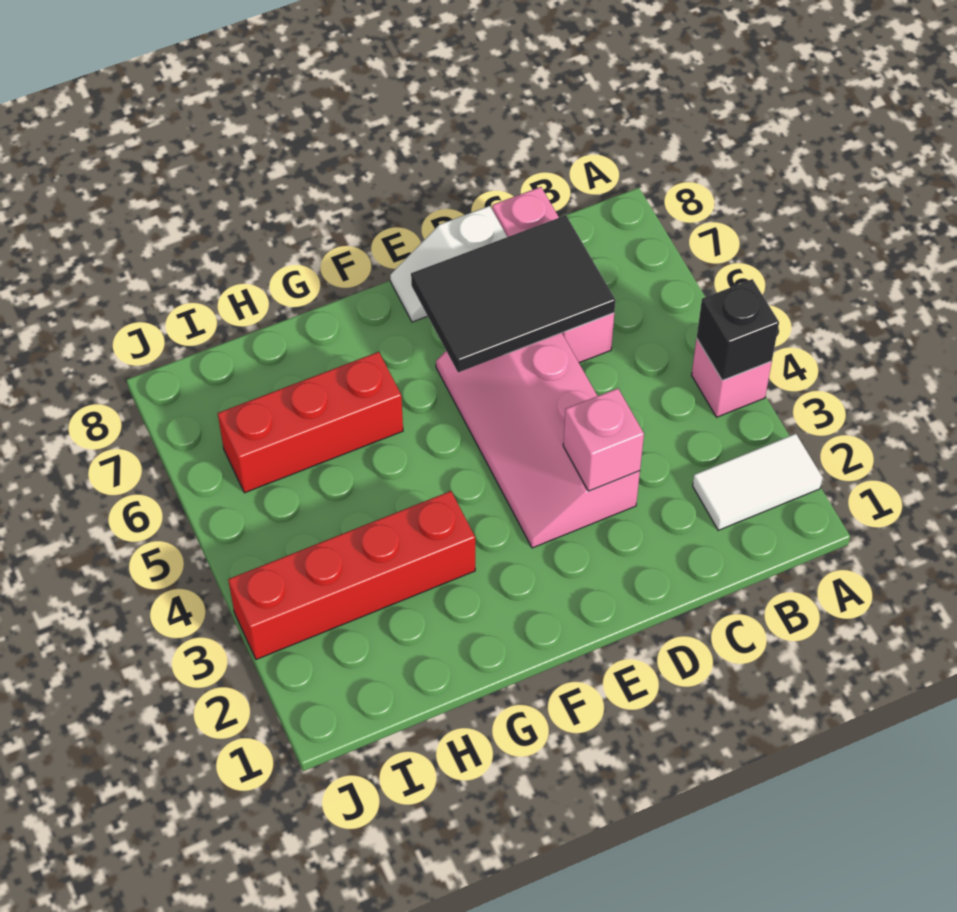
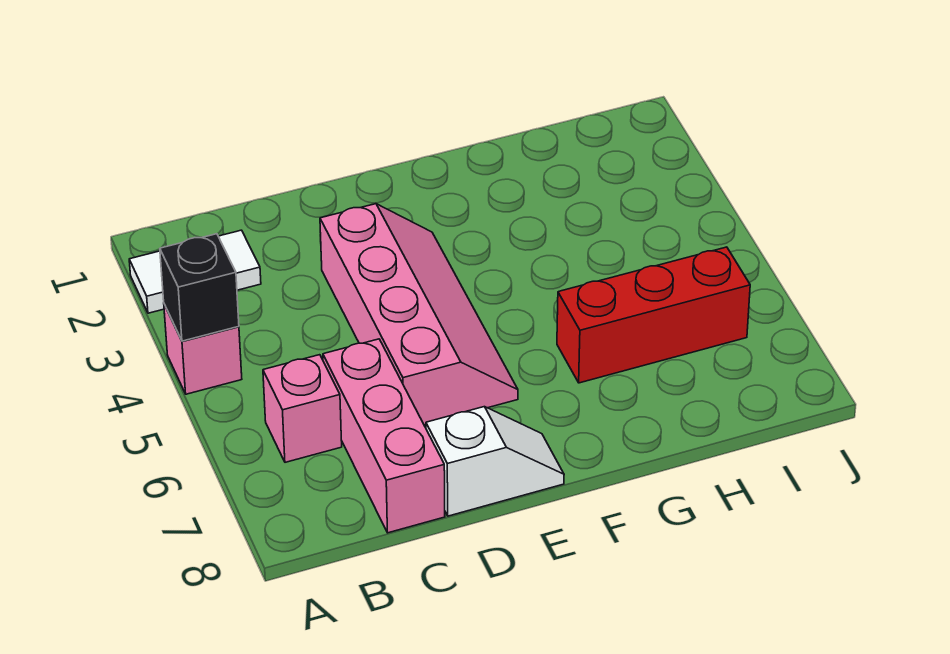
black 2x3 tile [411,215,615,372] -> none
pink 1x1 brick [563,388,644,491] -> pink 1x1 brick moved to [263,355,342,462]
red 1x4 brick [228,491,475,659] -> none

